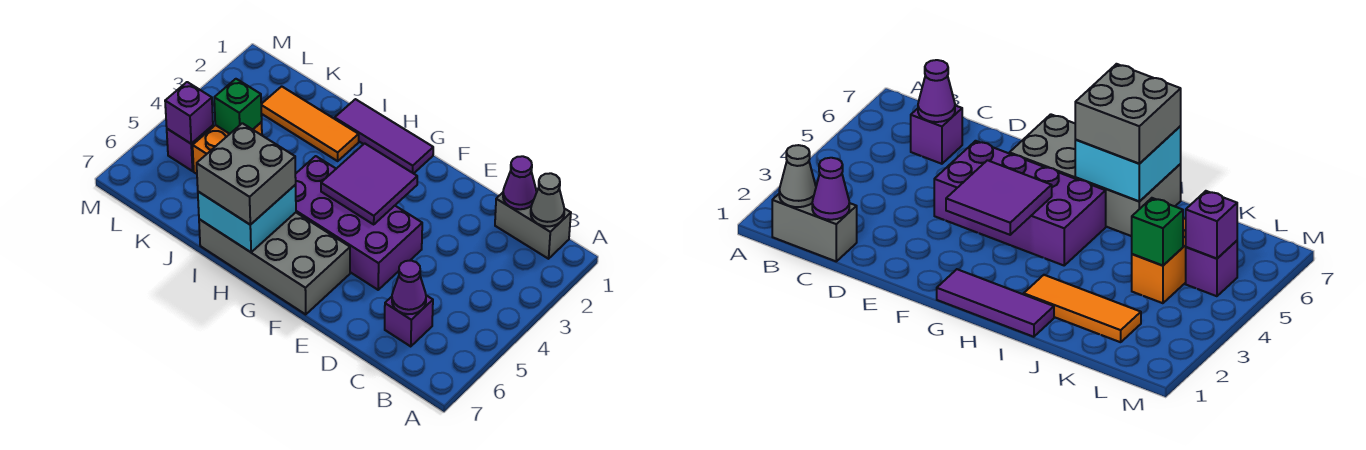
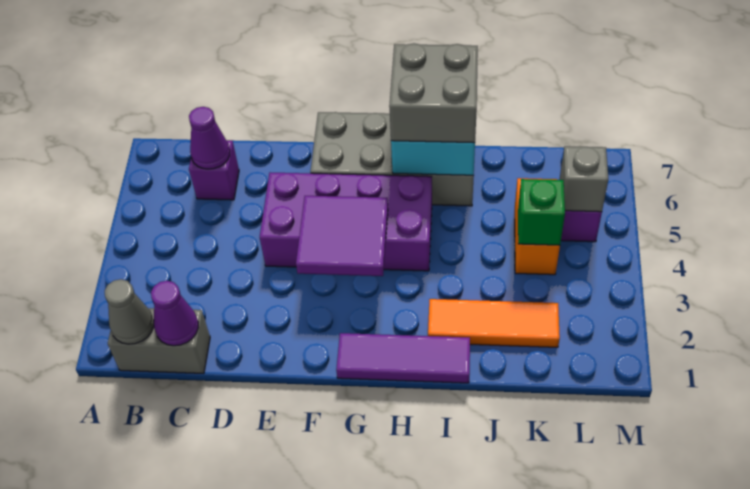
purple 1x1 brick [165,82,213,144] -> grey 1x1 brick [560,146,608,212]

